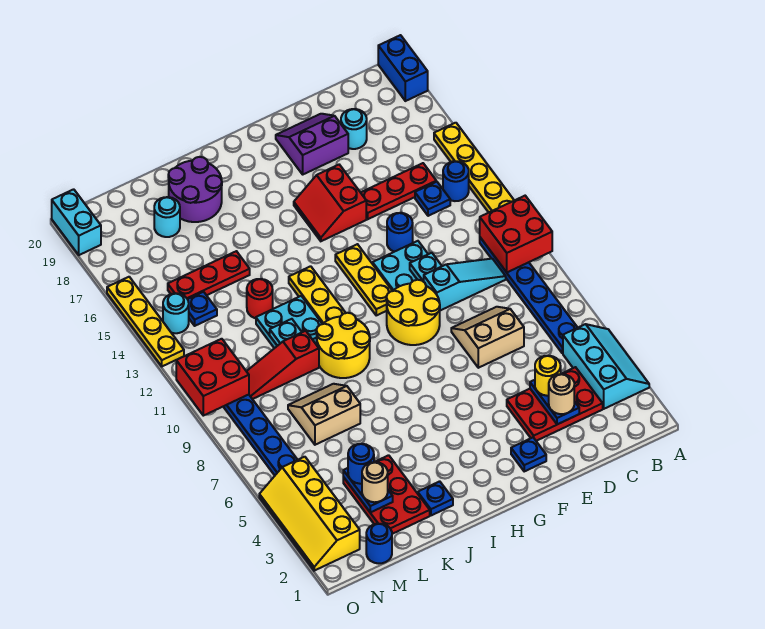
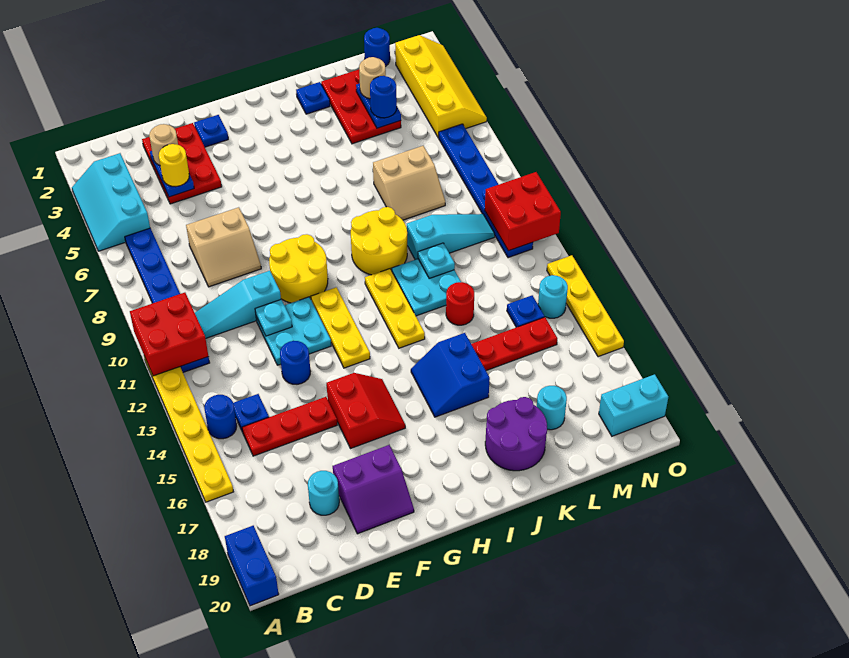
red 2x3 plate [507,367,603,441] -> red 2x3 plate turned to [142,123,222,204]
none -> blue 2x2 slope [411,333,490,417]
red 1x3 slope [246,331,319,399] -> cyan 1x3 slope [407,214,495,260]
cyan 1x2 brick [52,189,101,255] -> cyan 1x2 brick turned to [599,374,668,436]

